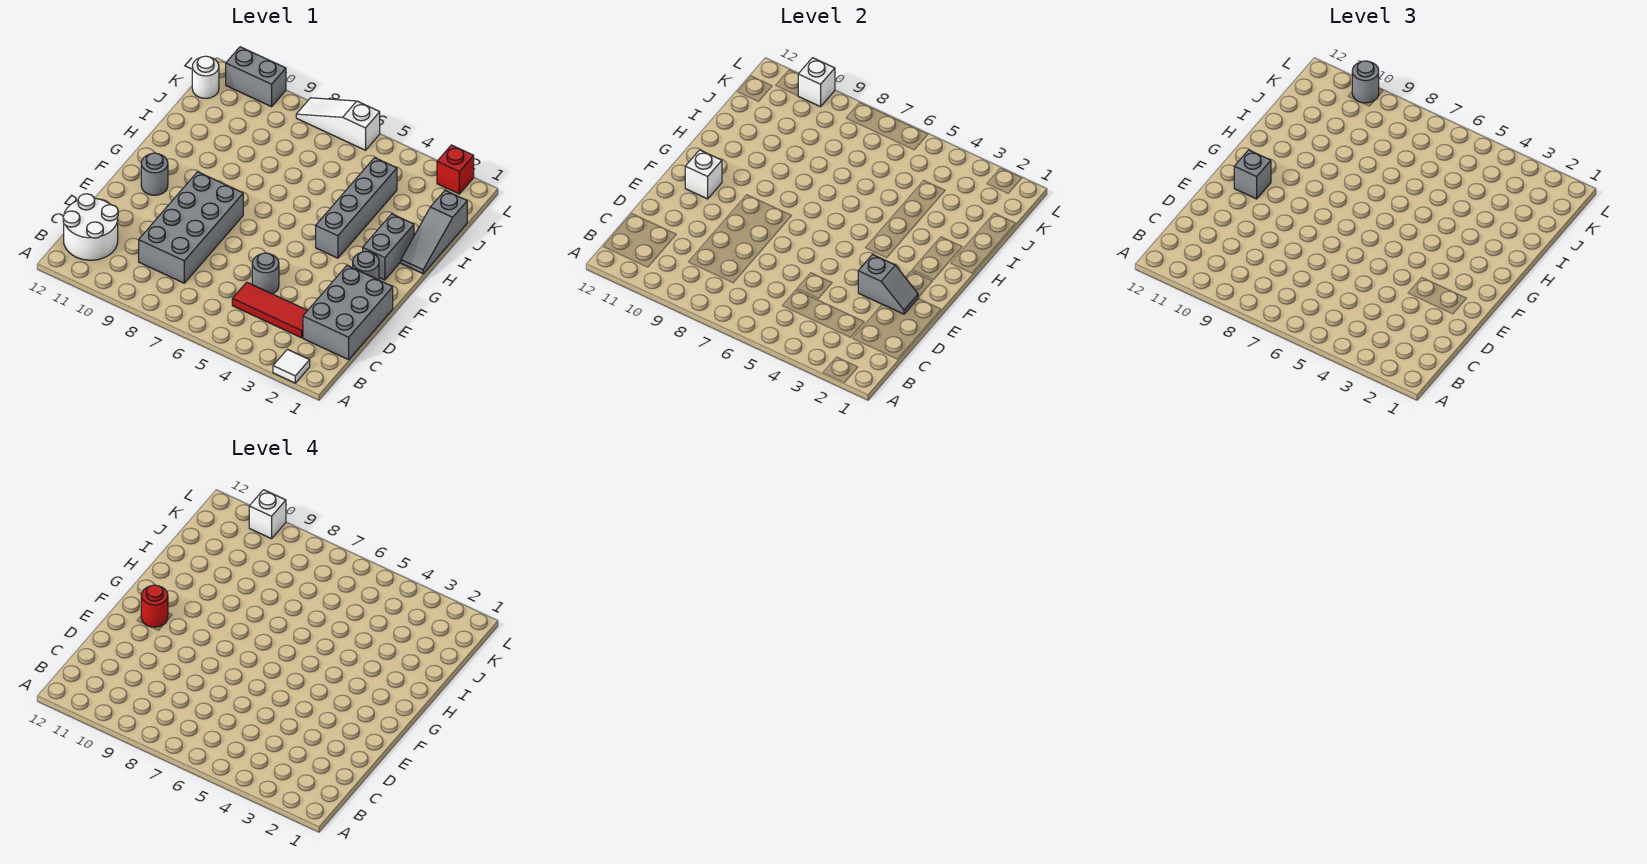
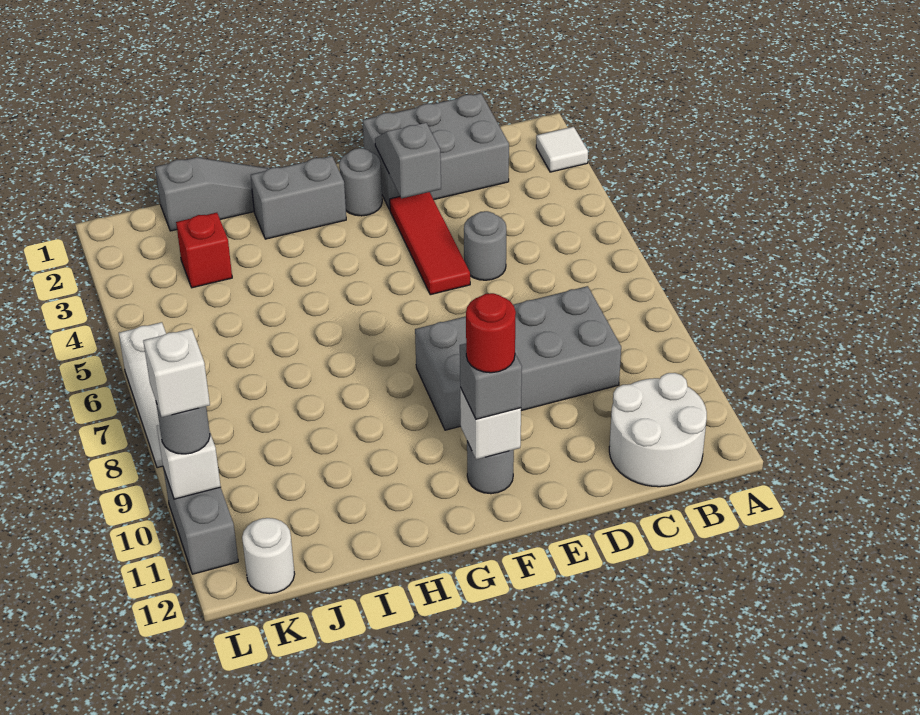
red 1x3 tile [232,282,308,338] -> red 1x3 tile moved to [390,192,470,295]
grey 1x4 brick [316,158,397,258] -> none
red 1x1 brick [437,145,474,194] -> red 1x1 brick moved to [176,213,232,288]

